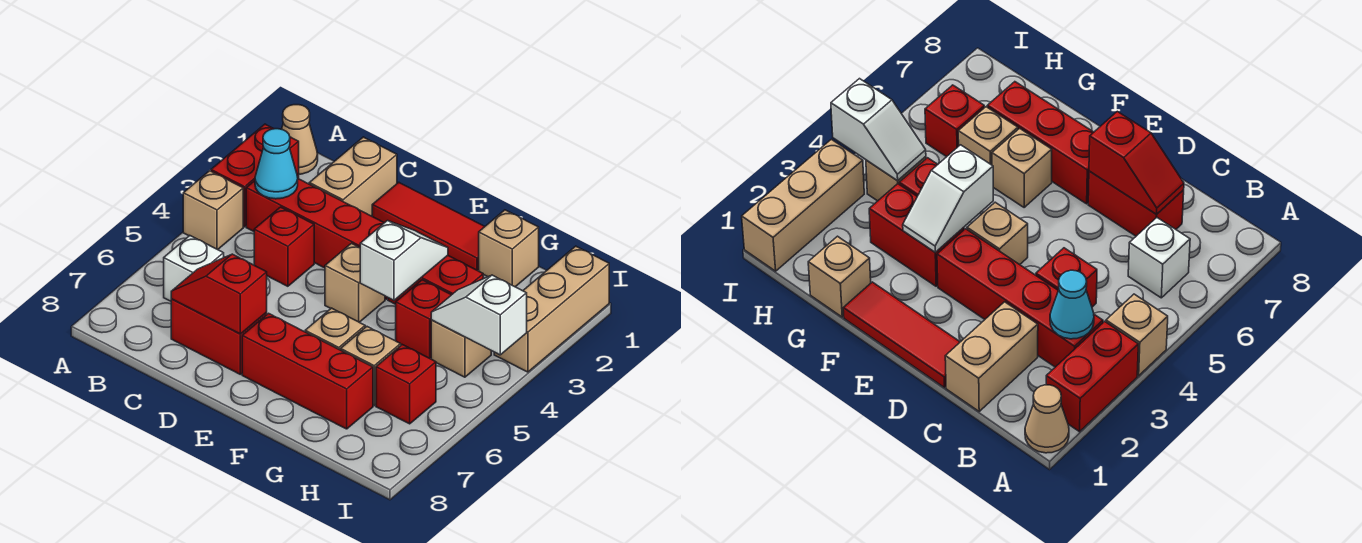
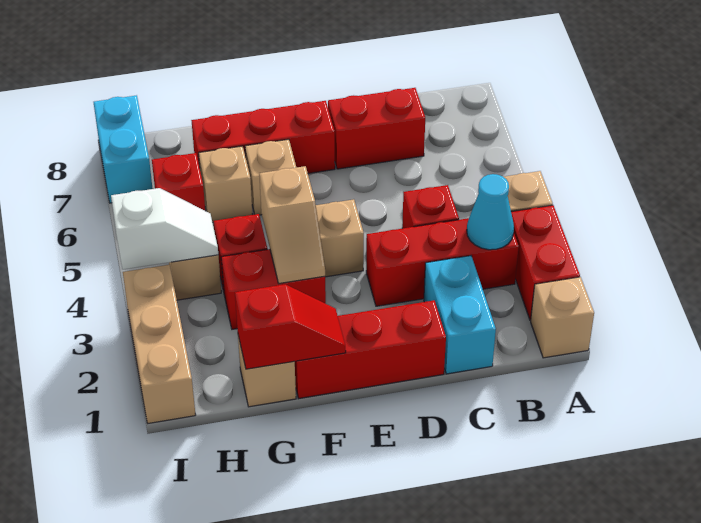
tan 1x1 cone [282,105,318,174] -> tan 1x1 brick [531,277,594,358]
red 1x4 brick [246,179,388,299] -> red 1x3 brick [366,218,519,306]
white 1x1 brick [164,236,224,301] -> none
tan 1x2 brick [309,137,397,216] -> cyan 1x2 brick [424,256,496,374]
red 1x2 slope [171,254,267,334] -> red 1x2 slope moved to [235,284,346,369]
red 1x3 tile [372,182,485,271] -> red 1x3 brick [295,300,446,398]
white 1x2 slope [360,221,448,300] -> tan 1x2 slope [259,166,325,283]
none -> cyan 1x2 brick [94,95,153,203]

